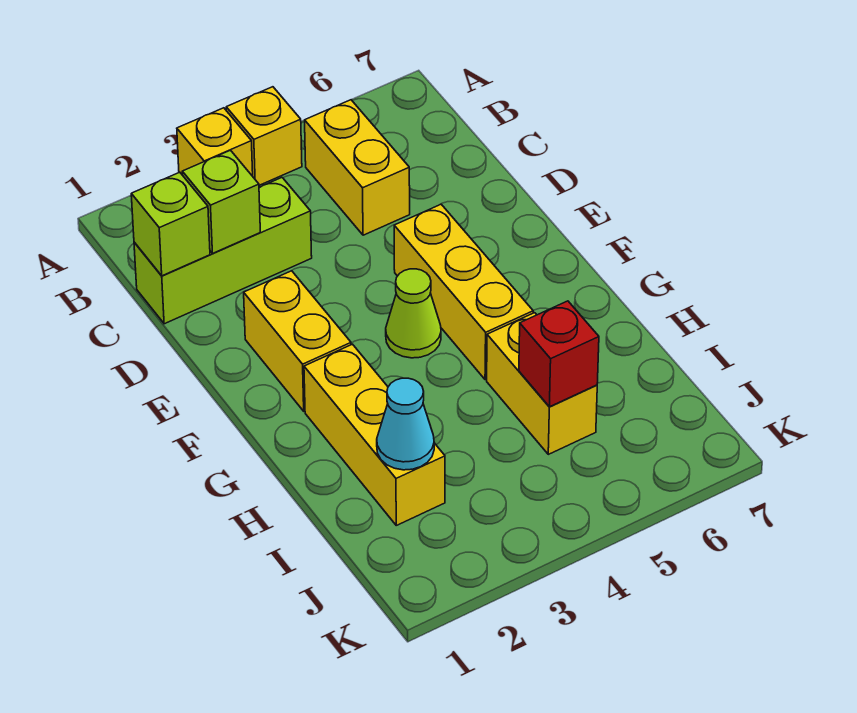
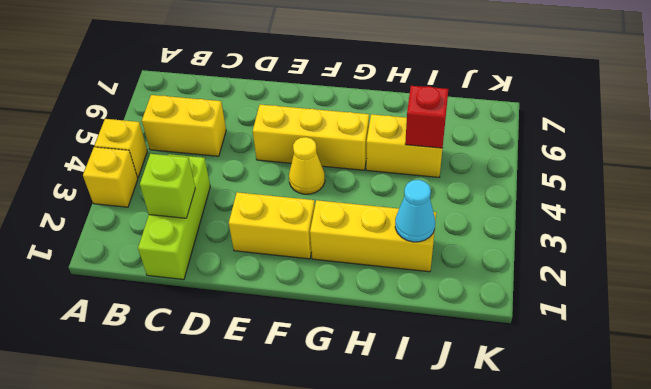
lime 1x1 brick [131,172,210,276] -> none
lime 1x1 cone [386,269,441,358] -> yellow 1x1 cone [289,137,325,194]

